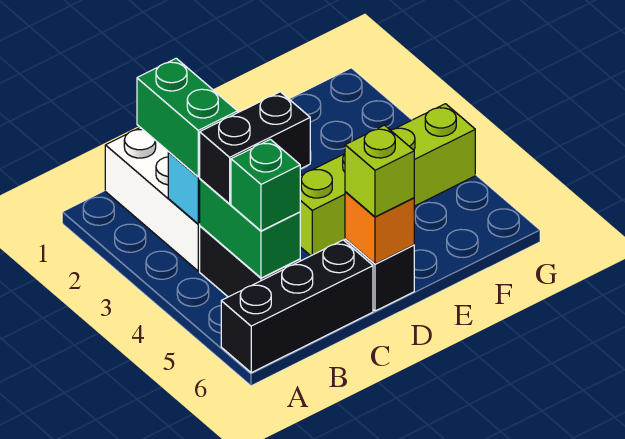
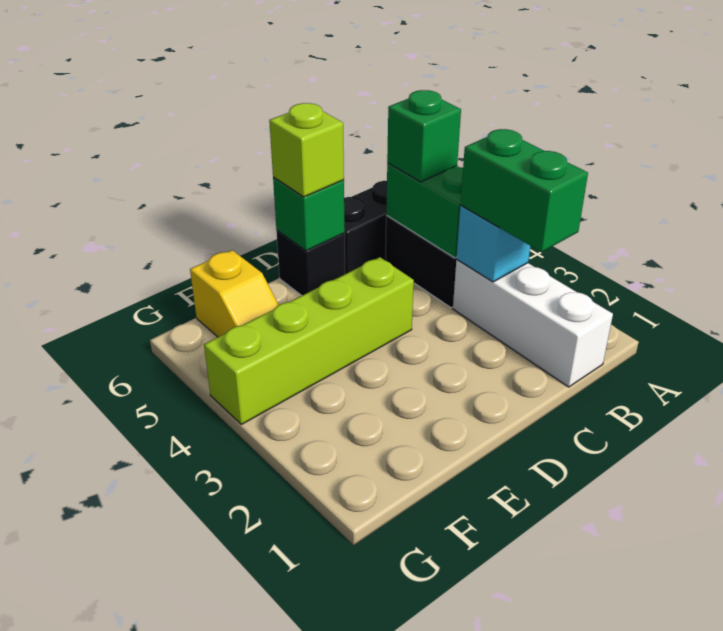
black 1x2 brick [200,92,310,204] -> none
orange 1x1 brick [345,192,414,264] -> green 1x1 brick [273,177,345,251]
none -> yellow 1x2 slope [190,250,278,337]

